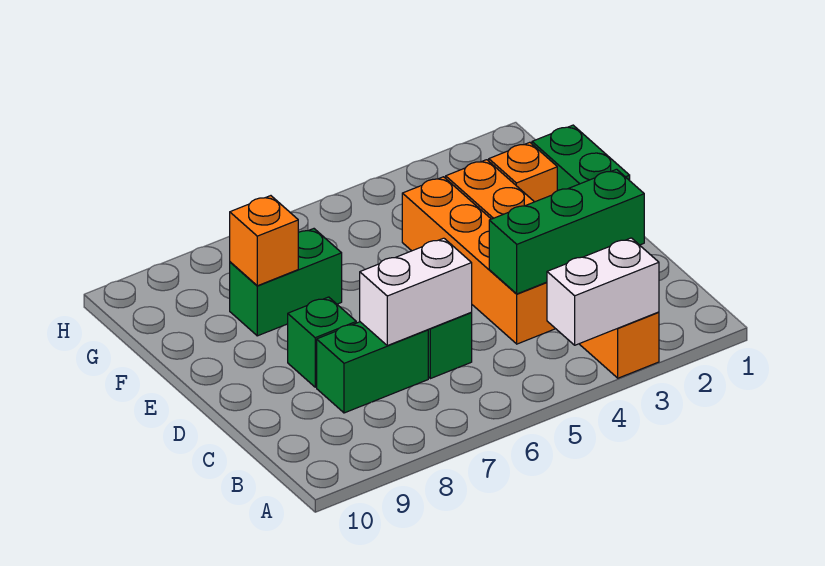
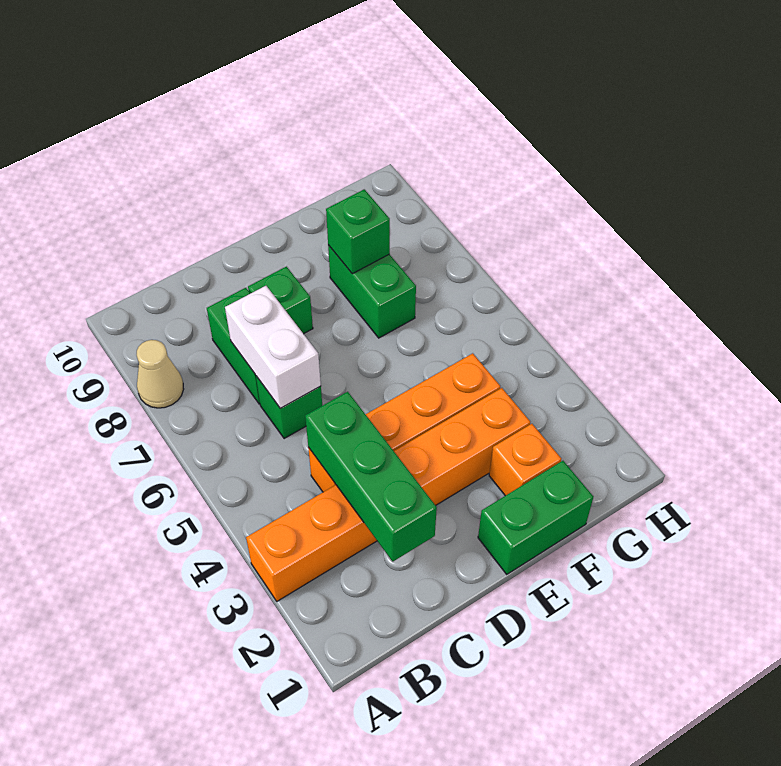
white 1x2 brick [547,238,659,345] -> none
none -> tan 1x1 cone [137,340,184,408]
orange 1x1 brick [230,196,298,286] -> green 1x1 brick [326,189,390,274]

